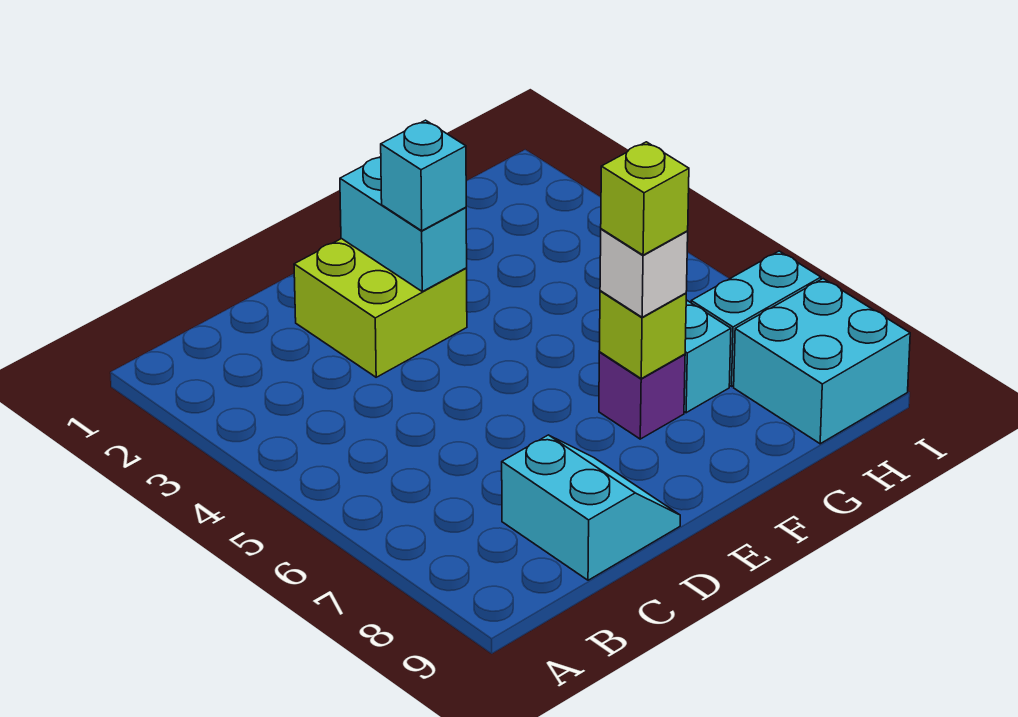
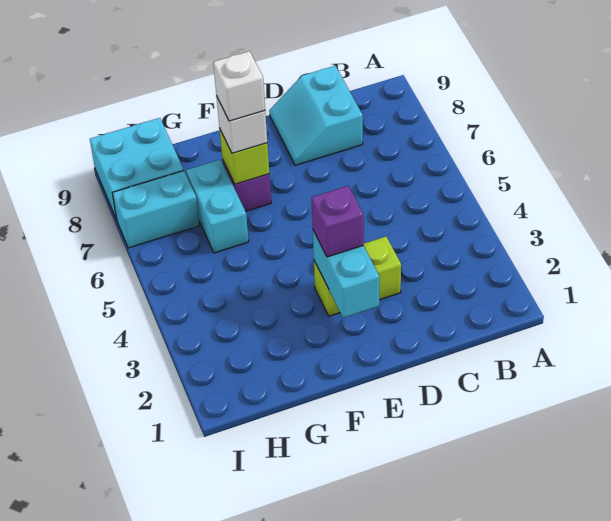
lime 2x2 brick [294,239,467,377] -> lime 1x2 brick [314,236,401,316]
cyan 1x1 brick [381,120,466,231] -> purple 1x1 brick [311,186,364,257]
lime 1x1 brick [601,142,689,255] -> white 1x1 brick [213,51,265,121]

